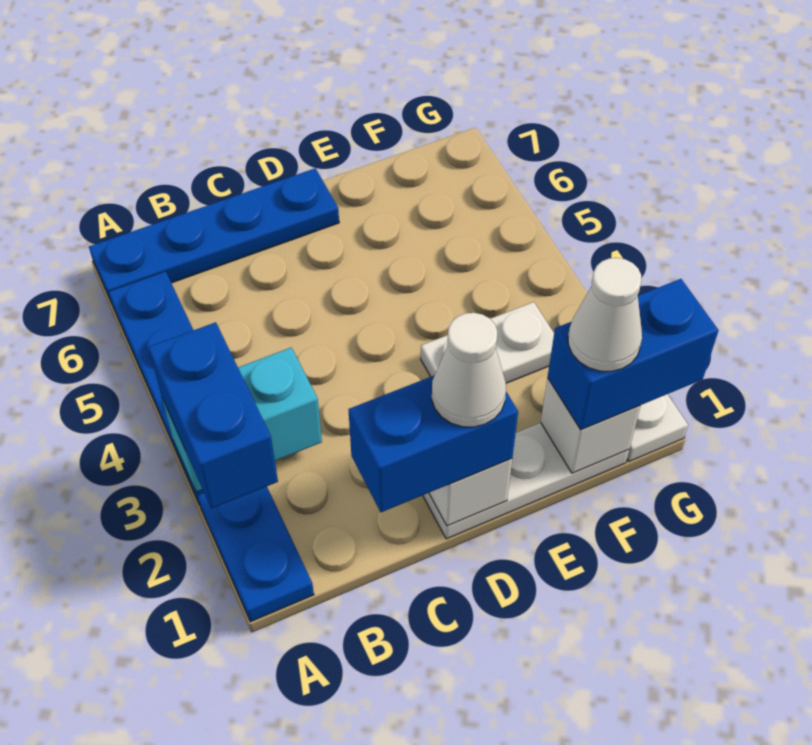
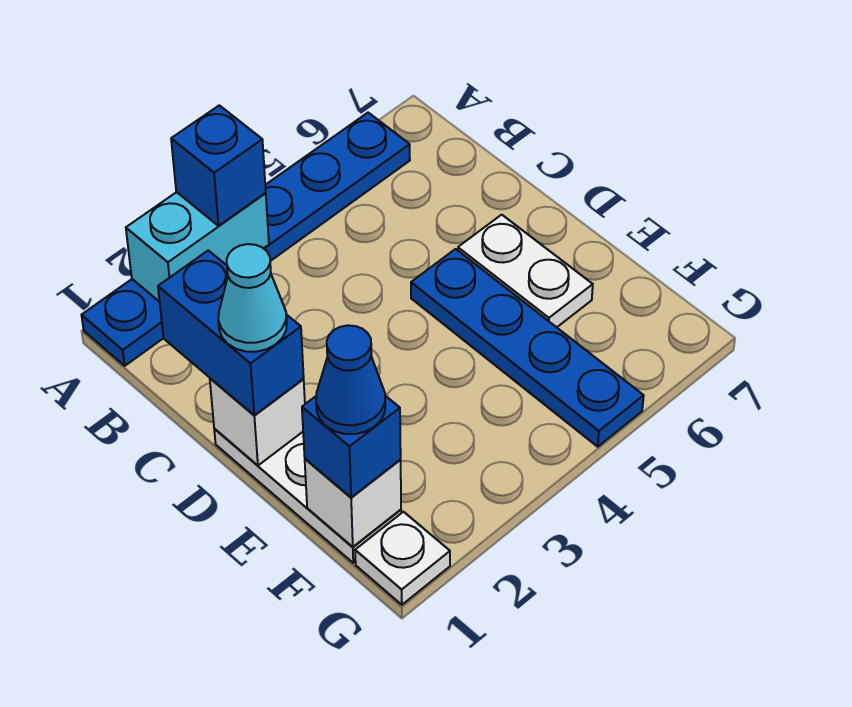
blue 1x2 brick [148,322,278,509] -> blue 1x1 brick [171,105,266,226]
cyan 1x2 brick [162,348,322,492] -> cyan 1x2 brick turned to [126,192,269,302]
blue 1x4 plate [89,168,339,301] -> blue 1x4 plate moved to [411,249,644,447]
white 1x1 cone [432,313,506,427] -> cyan 1x1 cone [218,244,287,352]
white 1x2 plate [421,302,554,383] -> white 1x2 plate moved to [458,215,593,327]
blue 1x2 brick [548,279,718,430] -> blue 1x1 brick [302,396,401,498]
white 1x1 cone [568,258,642,371] -> blue 1x1 cone [316,325,385,434]

